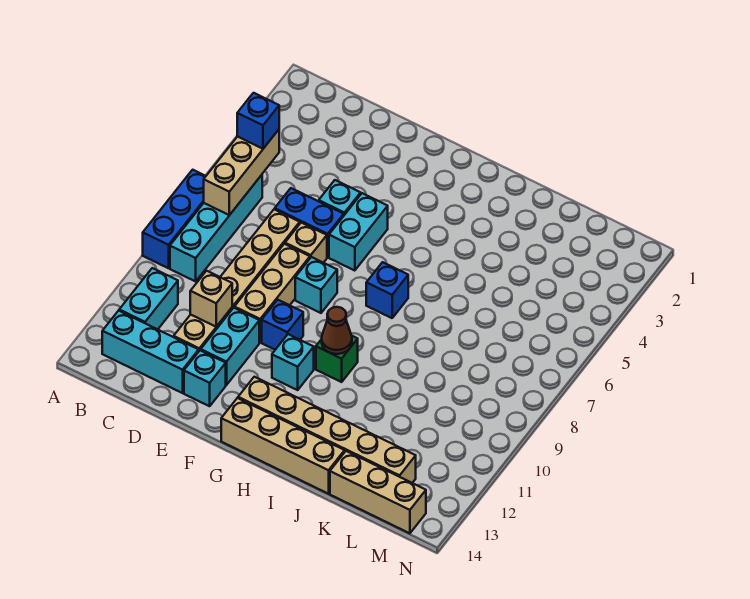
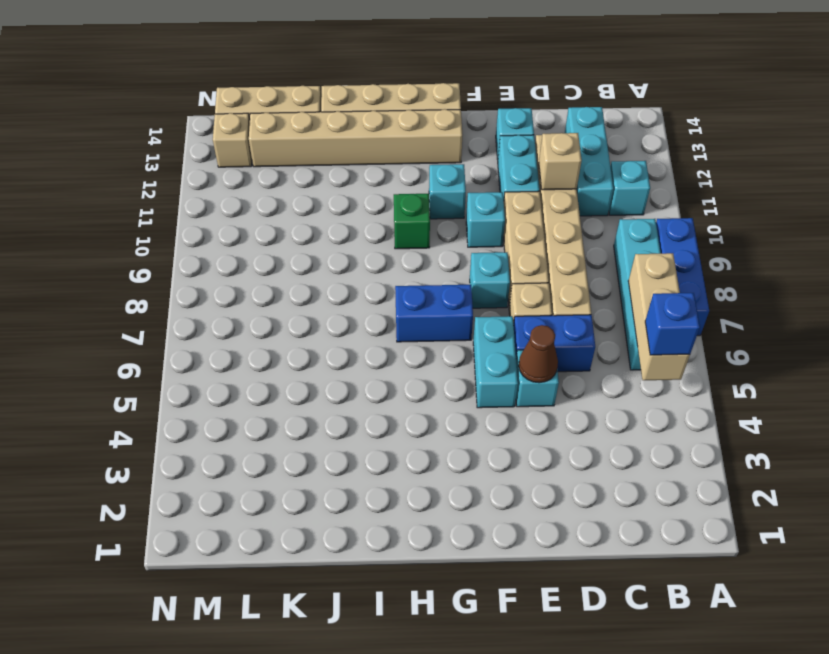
cyan 1x2 brick [119,268,178,329] -> cyan 1x1 brick [609,161,650,215]
cyan 1x3 brick [102,311,199,393] -> cyan 1x3 brick turned to [565,107,613,216]
blue 1x1 brick [262,300,303,350] -> cyan 1x1 brick [466,192,505,247]
blue 1x1 brick [366,262,408,318] -> blue 1x2 brick [395,285,473,342]
brown 1x1 cone [322,307,352,354] -> brown 1x1 cone moved to [519,325,558,383]
none -> tan 1x1 brick [213,113,252,167]

